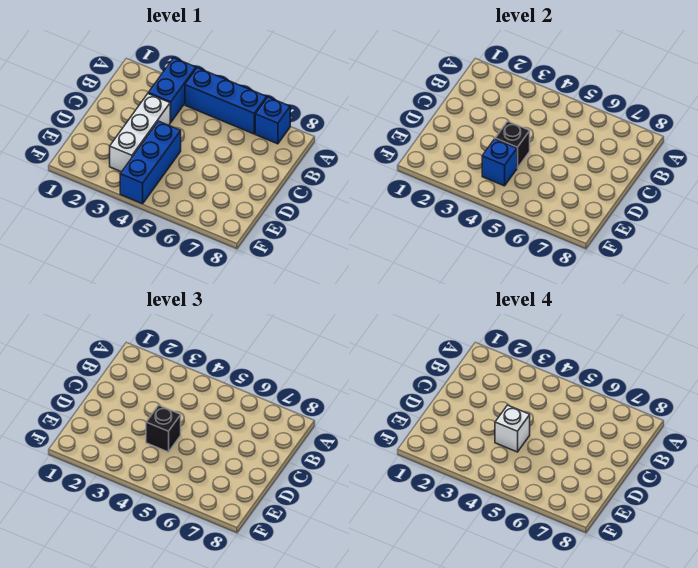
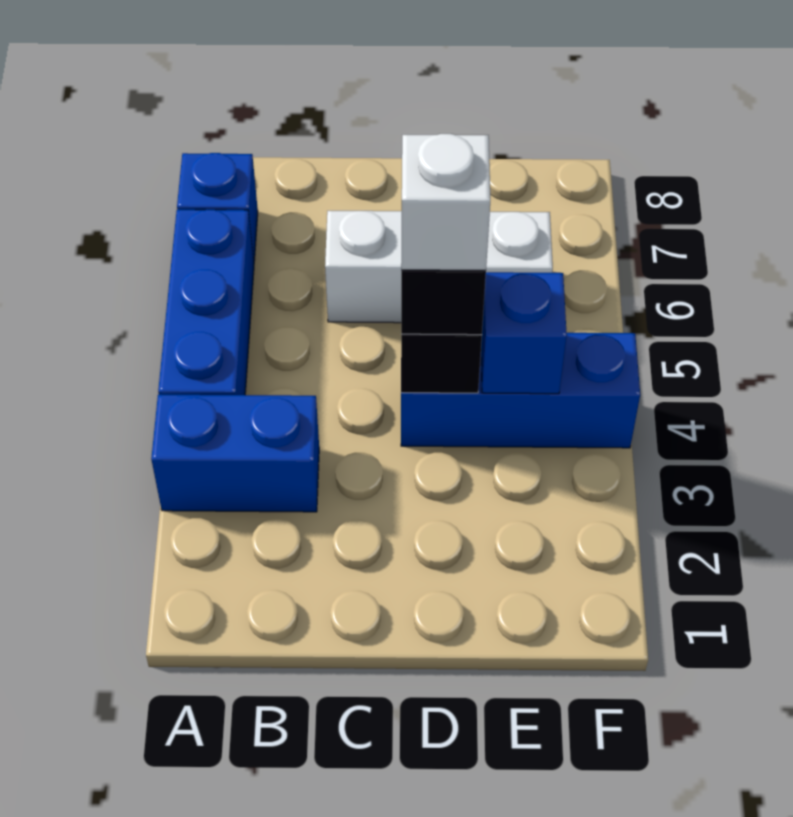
white 1x3 brick [110,94,171,172] -> white 1x3 brick moved to [325,211,553,323]

